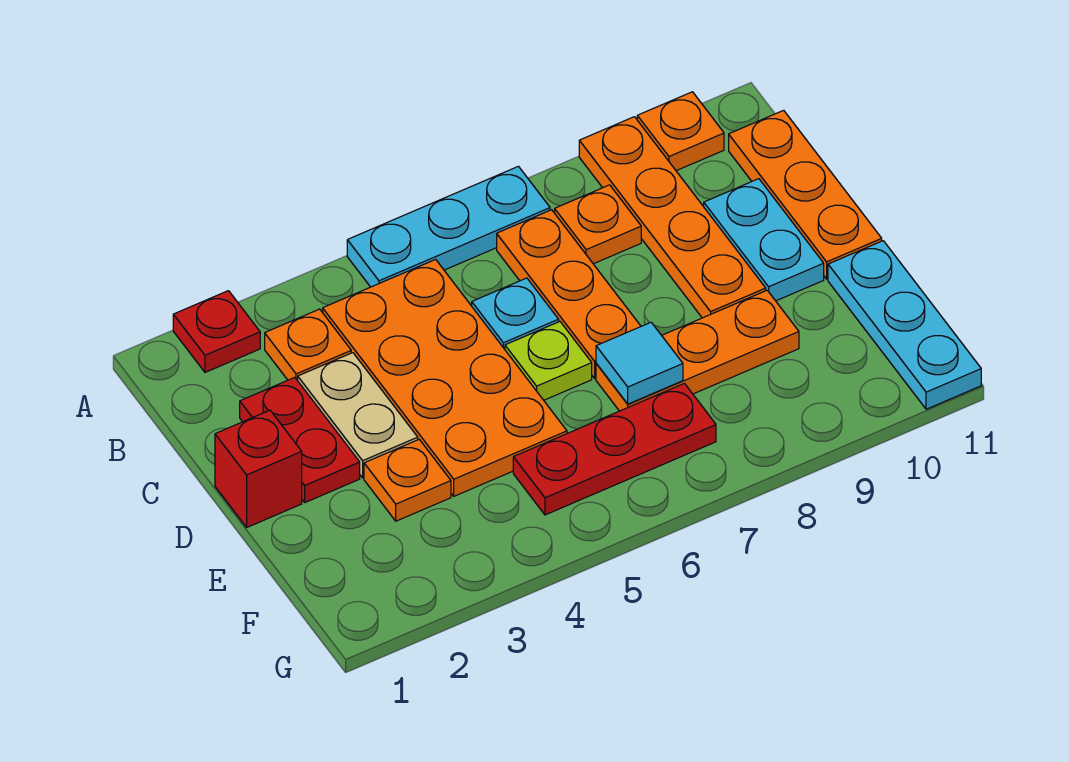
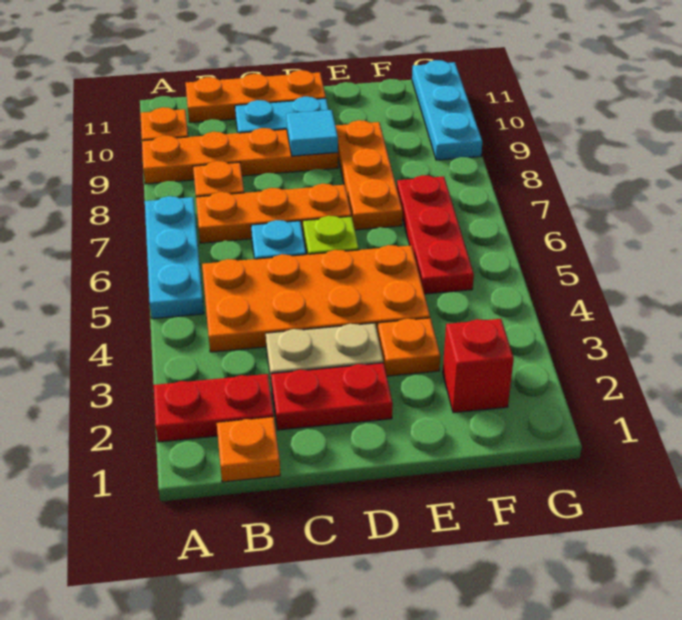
red 1x1 plate [173,291,260,372] -> red 1x2 plate [154,374,274,442]
orange 1x1 plate [265,309,351,380] -> orange 1x1 plate moved to [217,417,280,482]
red 1x1 brick [215,410,302,527] -> red 1x1 brick moved to [443,319,514,413]
cyan 1x1 tile [596,322,683,404] -> cyan 1x1 tile moved to [286,110,338,156]
cyan 1x3 plate [828,241,981,409] -> cyan 1x3 plate turned to [412,60,482,160]

